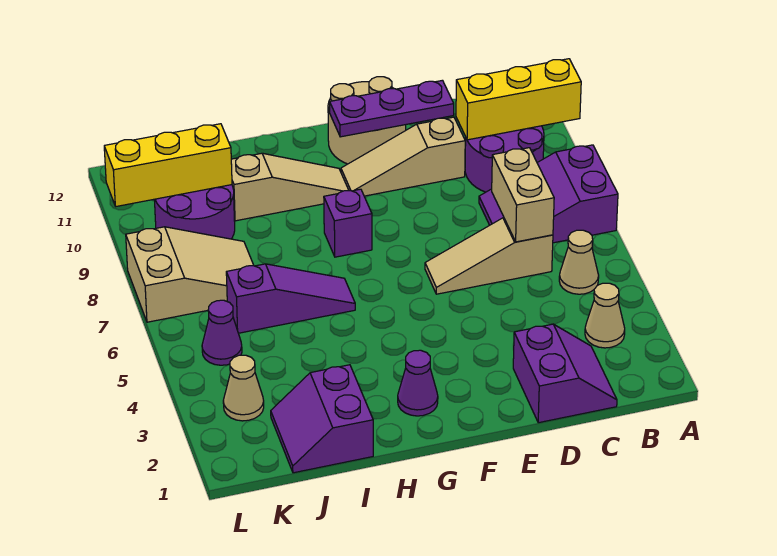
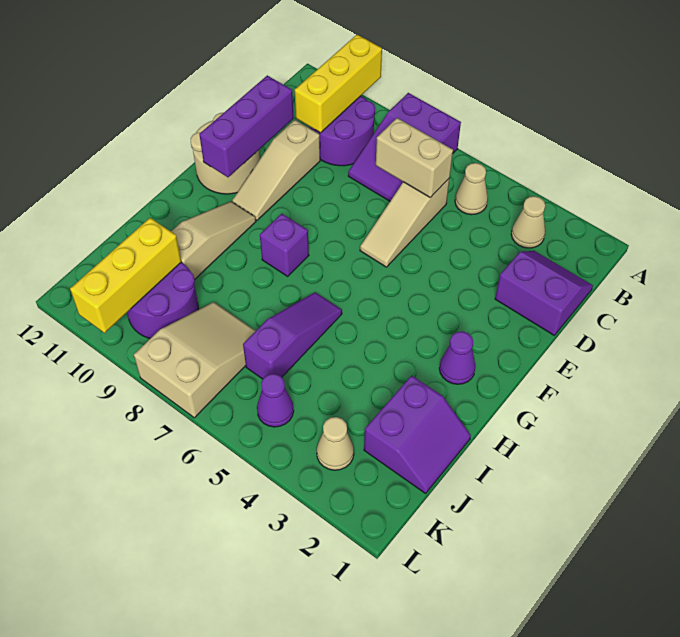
purple 1x3 plate [330,80,454,137] -> purple 1x3 brick [199,75,294,177]
purple 2x2 slope [271,365,373,473] -> purple 2x2 slope turned to [364,376,471,493]

